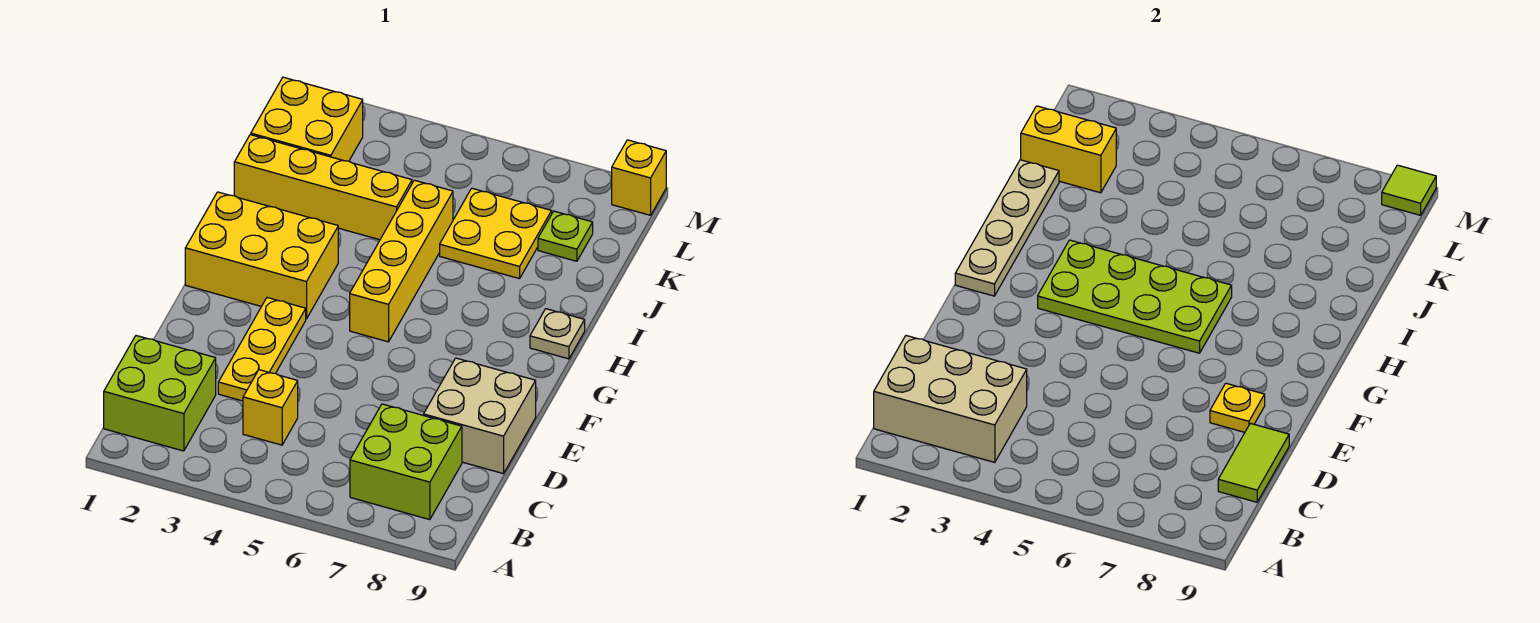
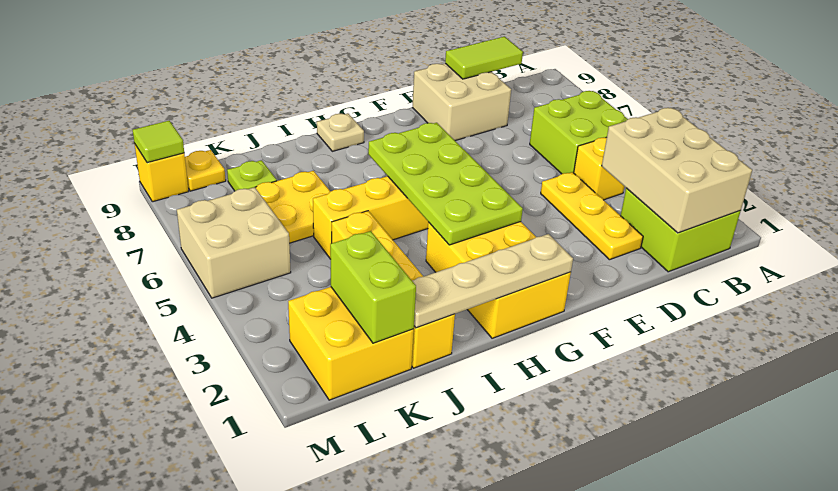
lime 2x2 brick [350,404,462,520] -> lime 2x2 brick moved to [530,91,628,174]
yellow 1x3 plate [218,298,306,401] -> yellow 1x3 plate turned to [541,172,643,260]
yellow 1x1 plate [1210,383,1265,432] -> yellow 1x1 plate moved to [185,150,226,191]
yellow 1x2 brick [1021,106,1116,193] -> lime 1x2 brick [330,231,416,343]
none -> tan 2x2 brick [177,187,291,298]

